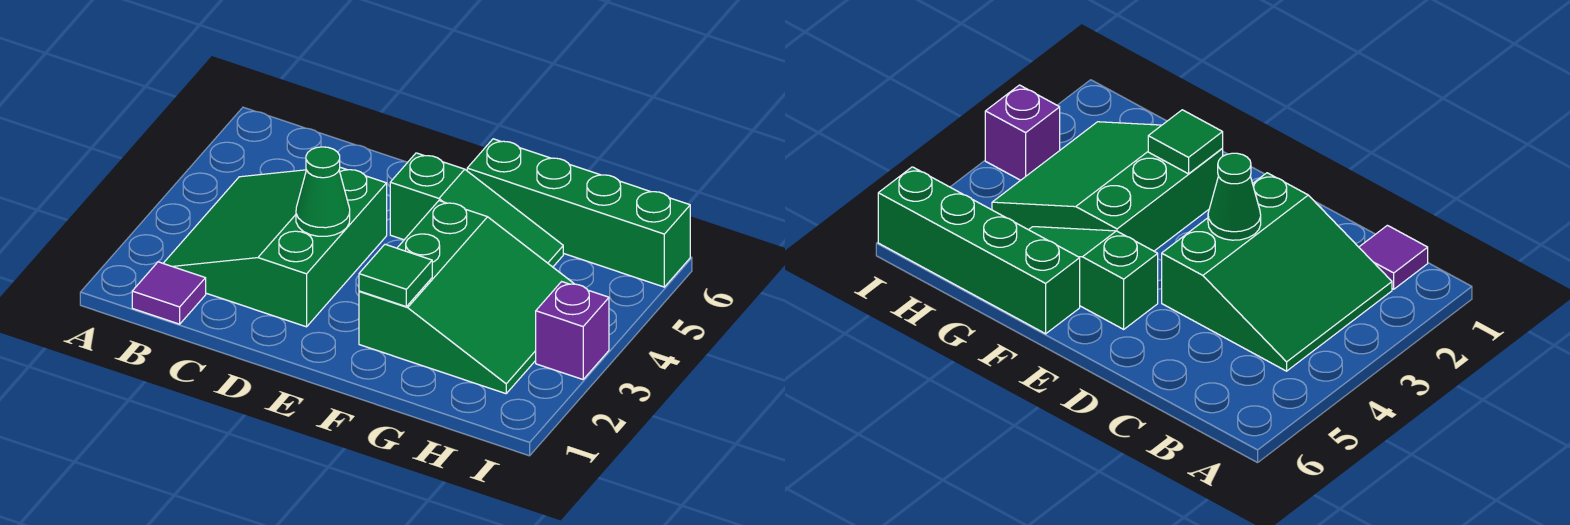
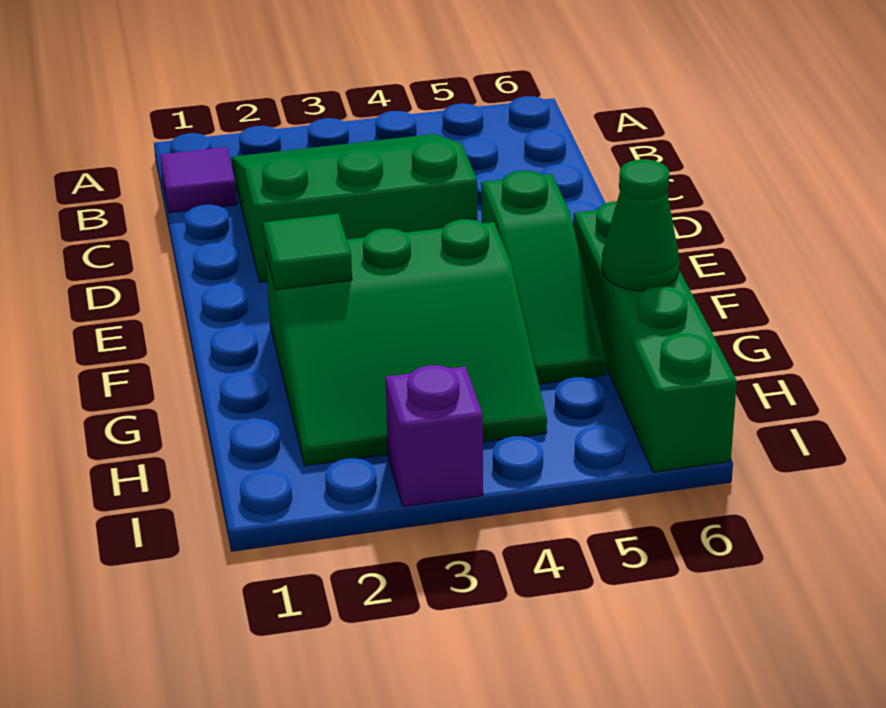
green 1x1 cone [296,147,350,236] -> green 1x1 cone moved to [602,159,679,291]

